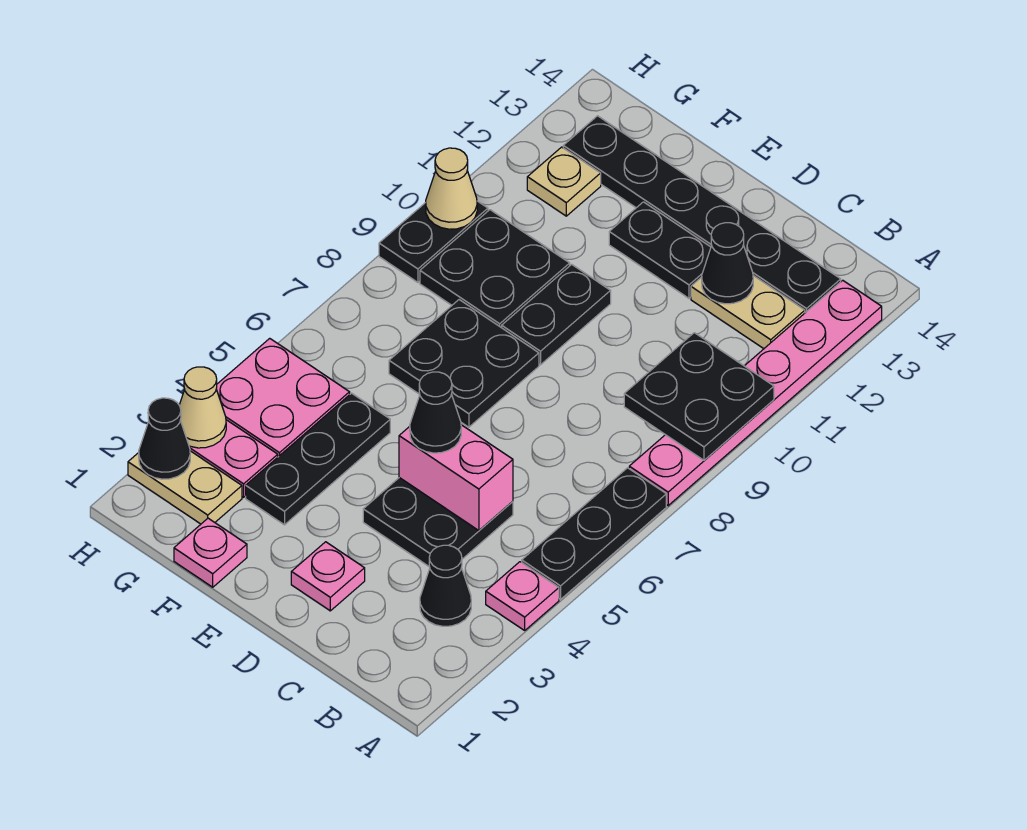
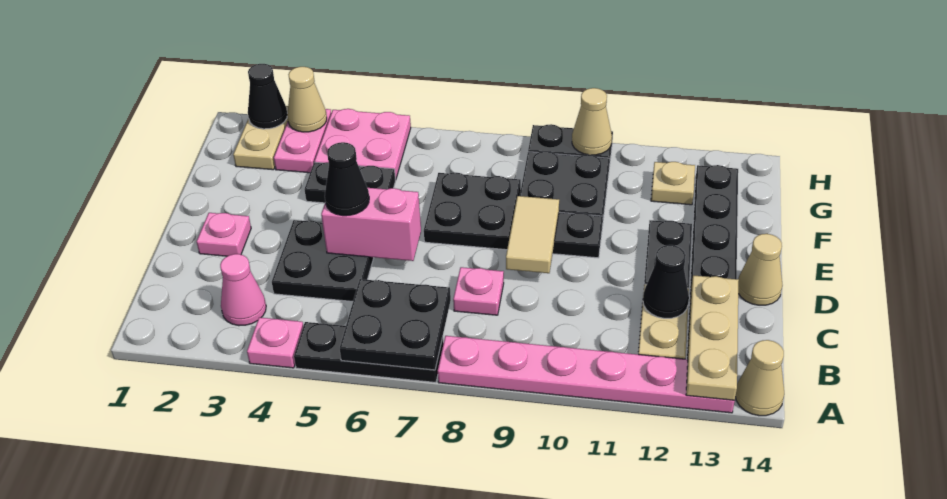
black 2x2 plate [624,333,774,460] -> black 2x2 plate moved to [340,279,451,370]
none -> tan 1x3 plate [686,275,739,400]
none -> tan 1x1 cone [735,340,784,416]
black 1x1 cone [420,545,471,626] -> pink 1x1 cone [220,254,266,326]
pink 1x2 brick [399,425,513,531] -> pink 1x2 brick turned to [321,188,421,261]
none -> tan 1x2 tile [506,196,559,273]
none -> tan 1x1 cone [738,234,782,305]
pink 1x1 plate [174,518,247,587] -> pink 1x1 plate moved to [453,267,504,315]
black 1x3 plate [246,393,390,525] -> black 1x2 plate [305,162,395,203]

